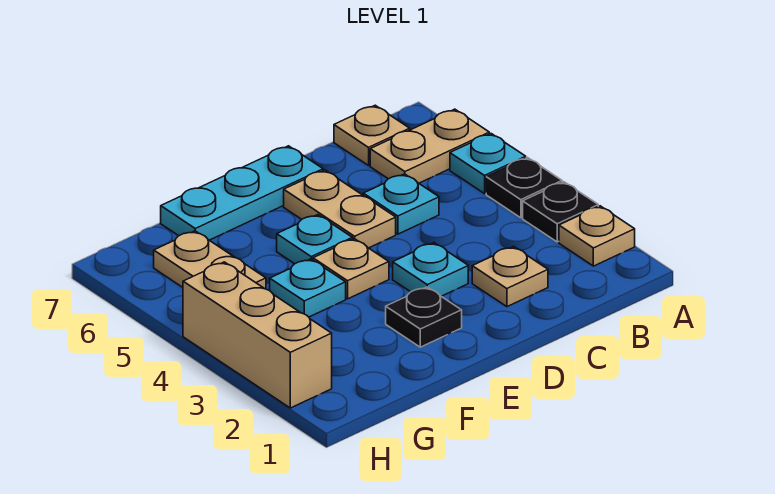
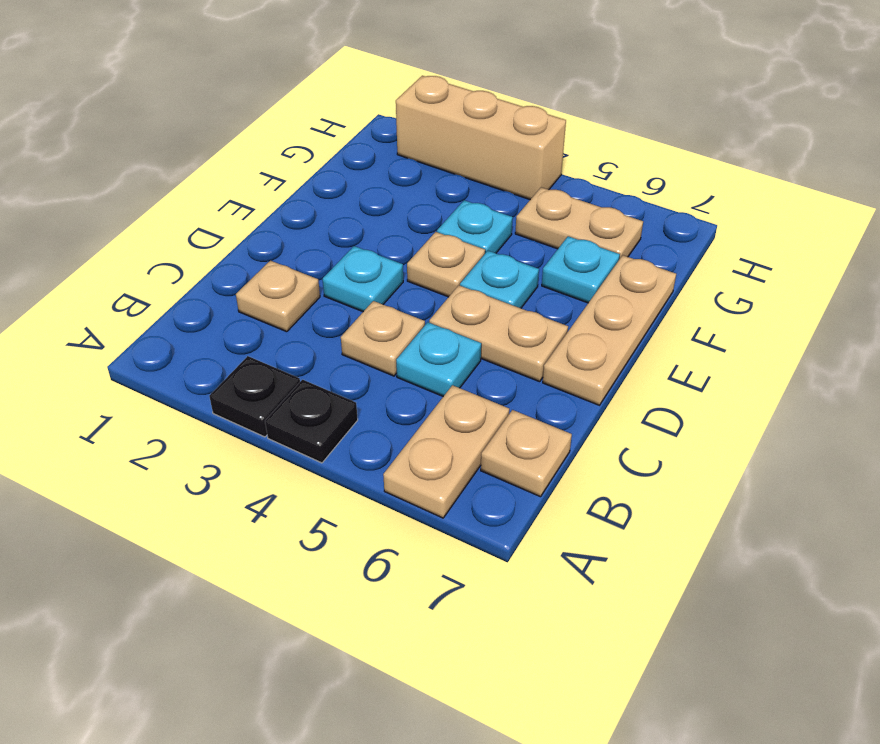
tan 1x1 plate [559,206,635,266] -> tan 1x1 plate moved to [341,301,425,376]
cyan 1x1 plate [450,134,526,194] -> cyan 1x1 plate moved to [542,236,620,303]
cyan 1x3 plate [161,146,323,240] -> tan 1x3 plate [543,255,676,405]
black 1x1 plate [386,287,462,347] -> none

